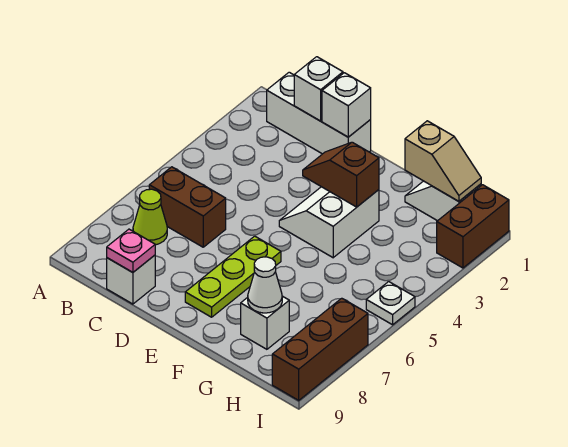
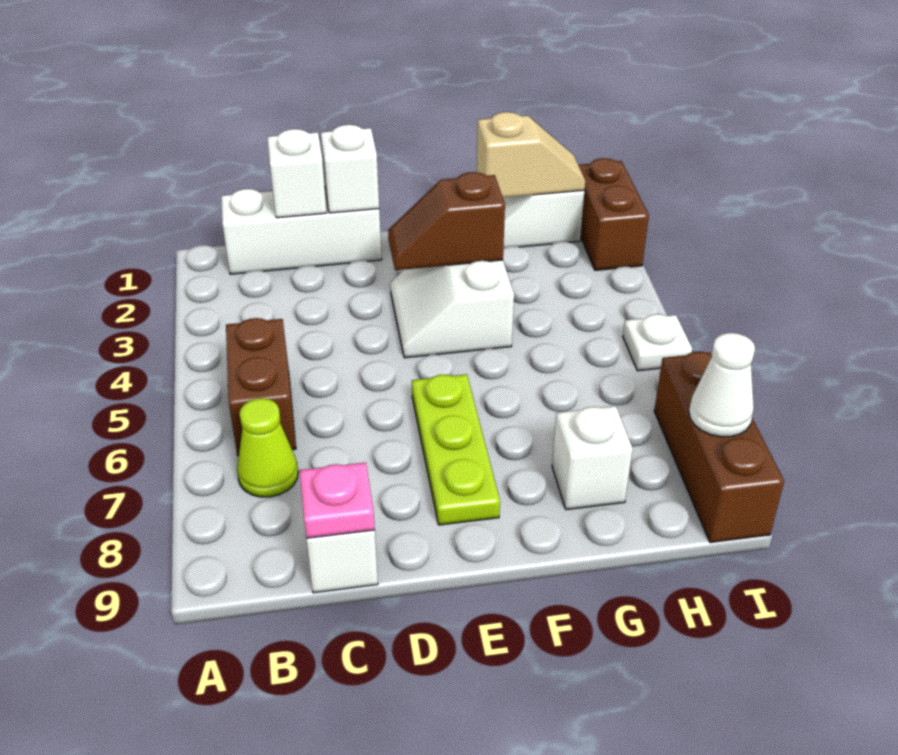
brown 1x2 brick [149,167,226,247] -> brown 1x2 brick turned to [226,318,296,456]
white 1x1 cone [248,257,282,313] -> white 1x1 cone moved to [689,333,755,437]

